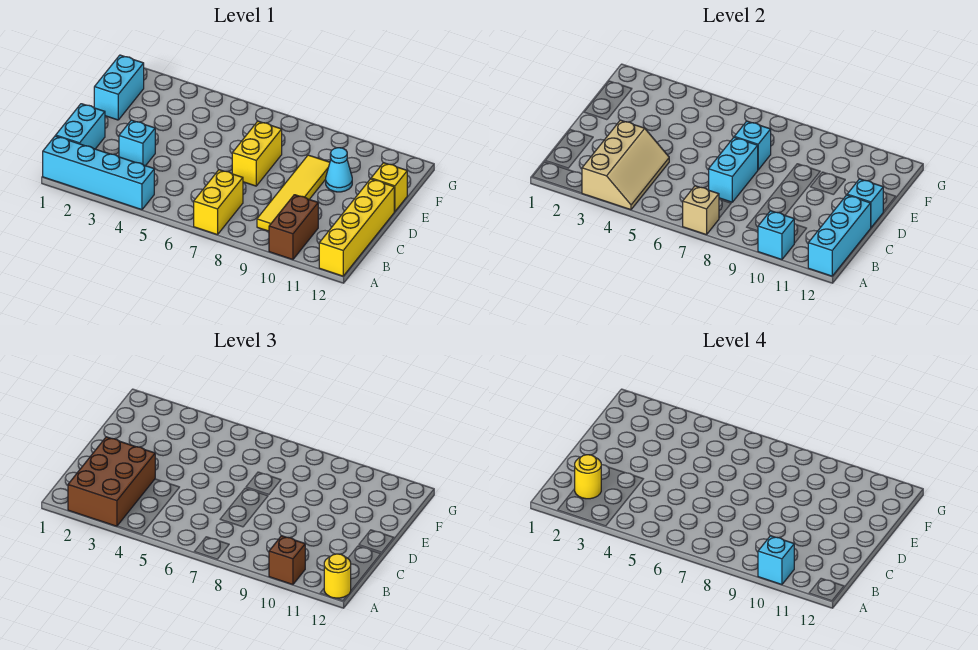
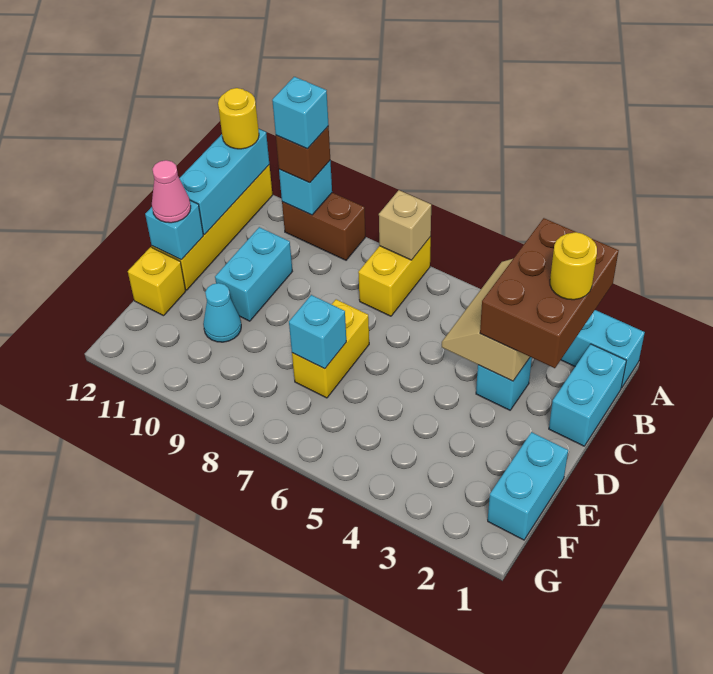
brown 1x2 brick [269,195,318,260] -> brown 1x2 brick turned to [282,193,365,260]
yellow 1x4 tile [257,155,330,231] -> none
cyan 1x2 brick [709,137,758,202] -> cyan 1x2 brick moved to [215,227,292,321]
none -> pink 1x1 cone [152,160,191,223]

